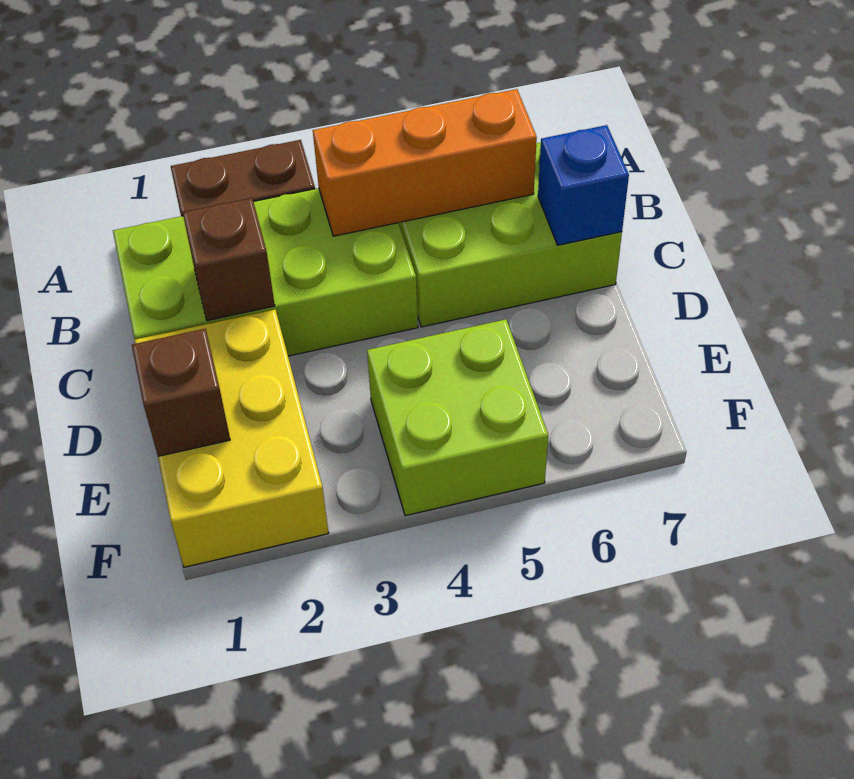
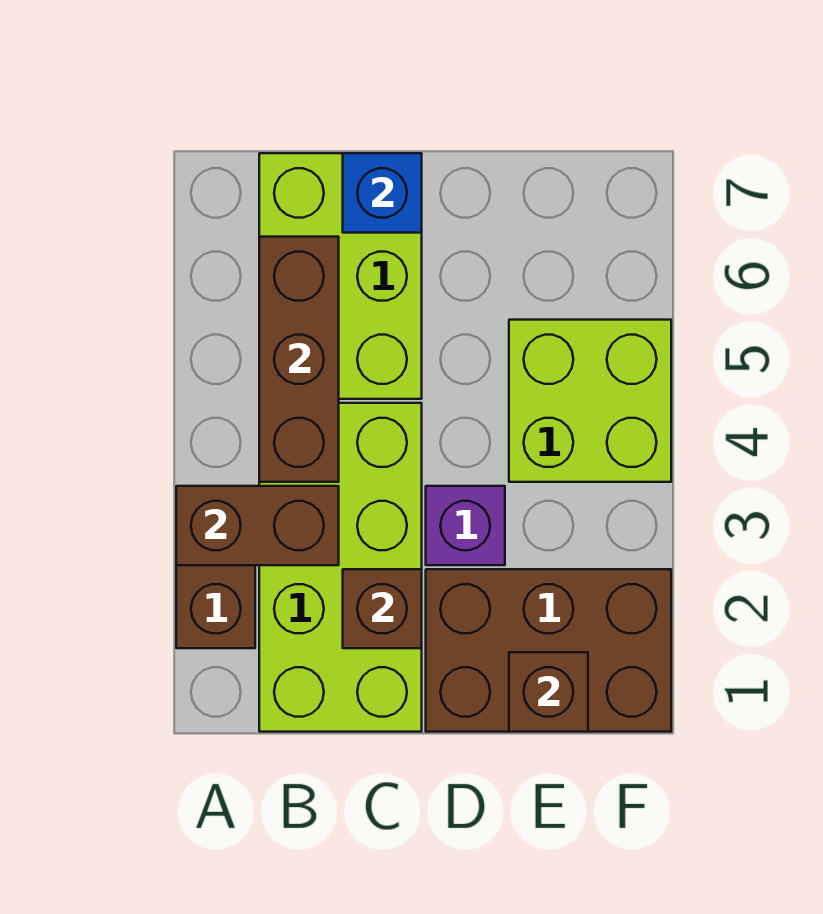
none -> brown 1x2 brick [176,486,339,565]
orange 1x3 brick [313,89,537,236] -> brown 1x3 brick [259,237,339,482]
yellow 2x3 brick [135,310,328,567] -> brown 2x3 brick [426,569,671,732]
none -> purple 1x1 brick [426,486,505,565]

